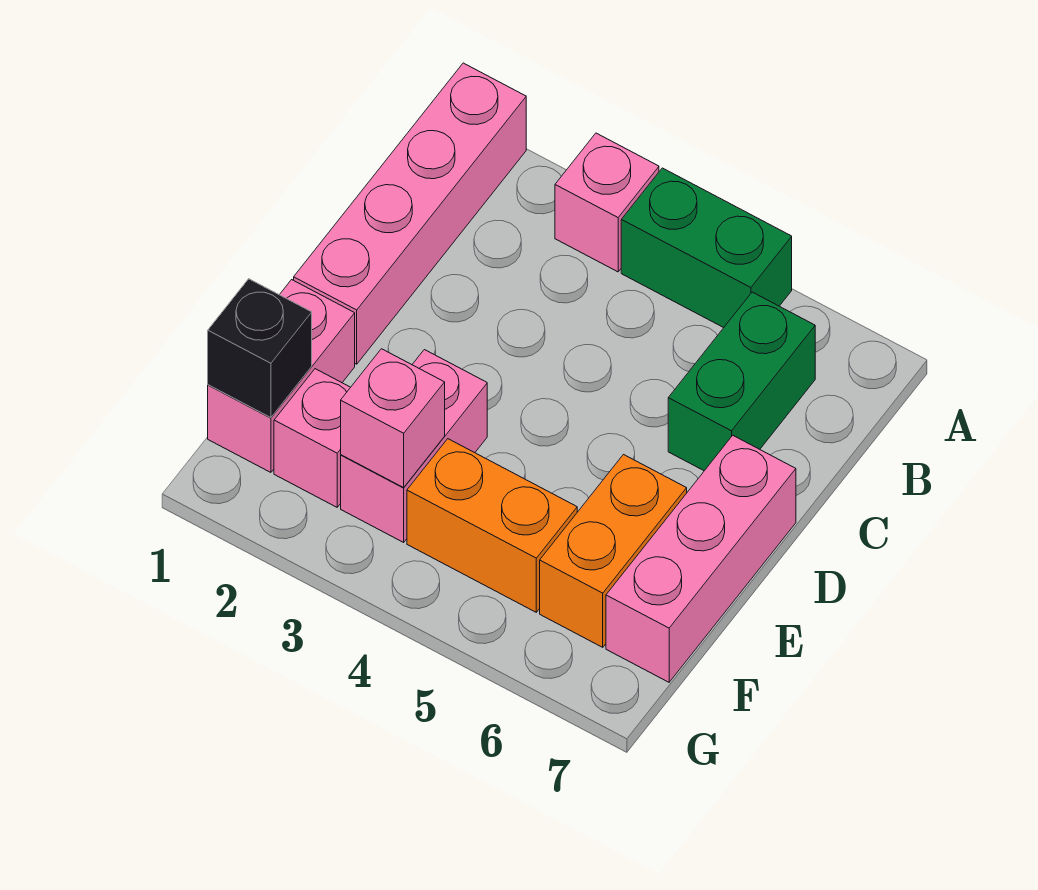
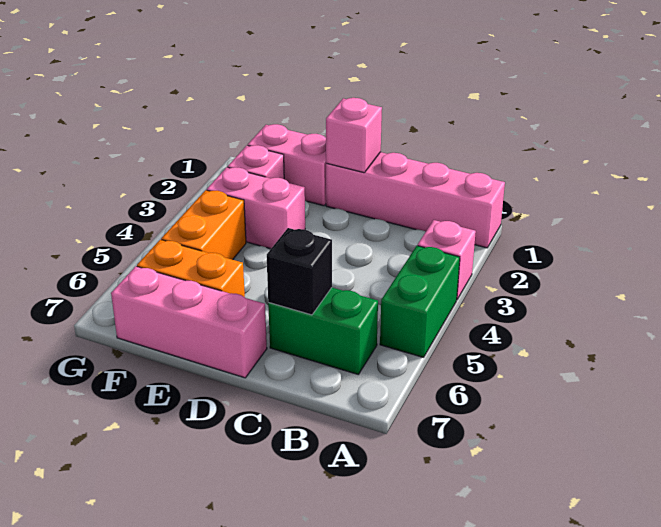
black 1x1 brick [208,279,312,418] -> black 1x1 brick moved to [267,228,332,315]
pink 1x1 brick [341,349,445,488] -> pink 1x1 brick moved to [326,98,382,173]

